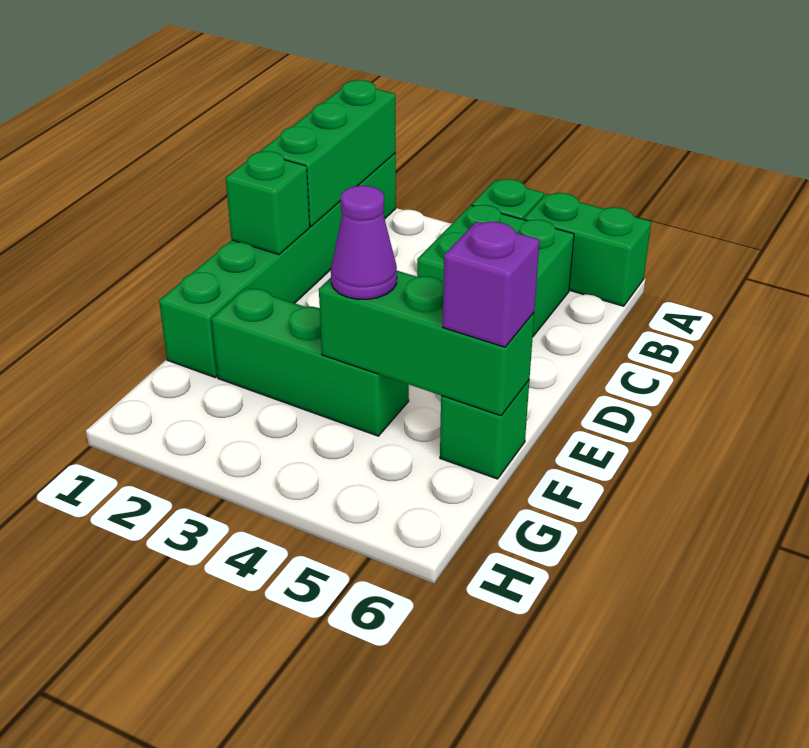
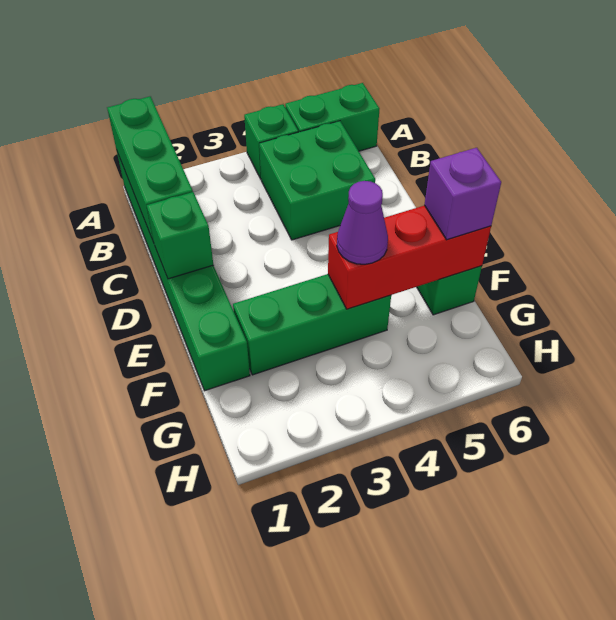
green 1x3 brick [319,271,534,416] -> red 1x3 brick [328,205,491,309]

